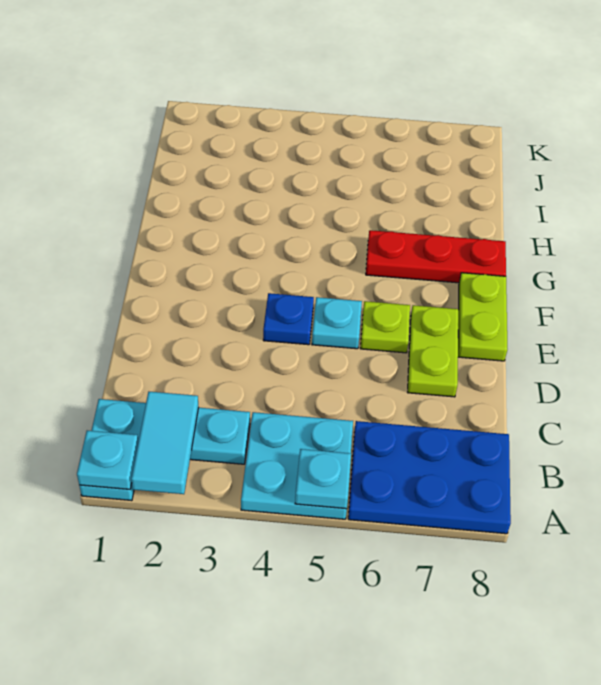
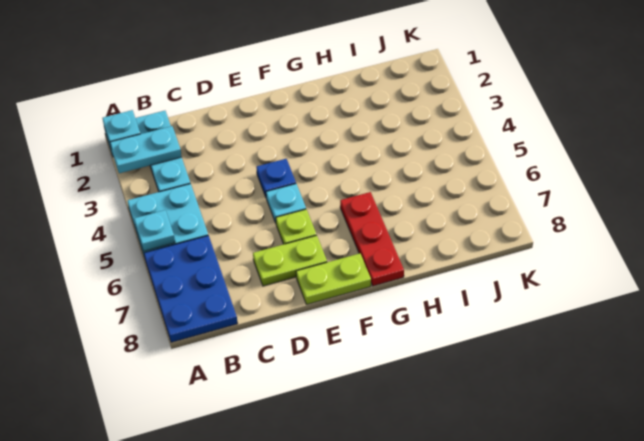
cyan 1x2 tile [131,392,199,494] -> cyan 1x2 plate [110,126,182,173]

